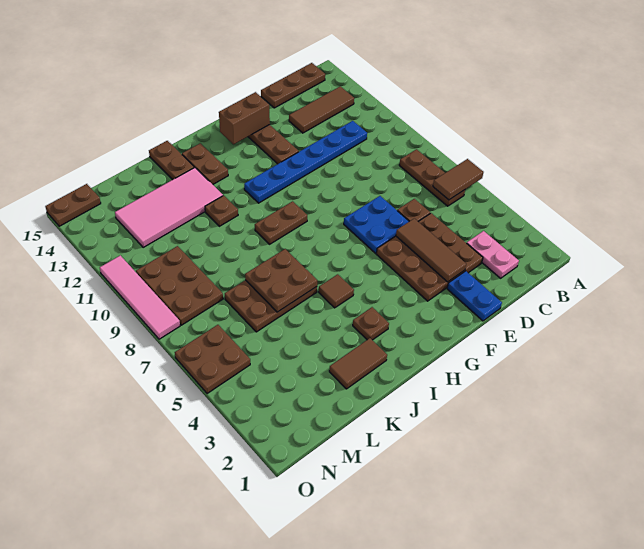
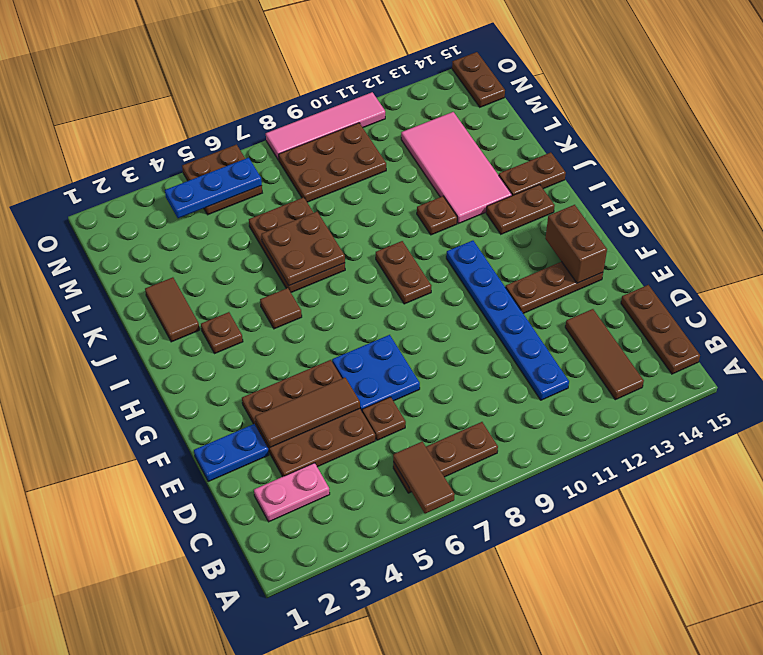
none -> blue 1x3 plate [165,158,262,218]

